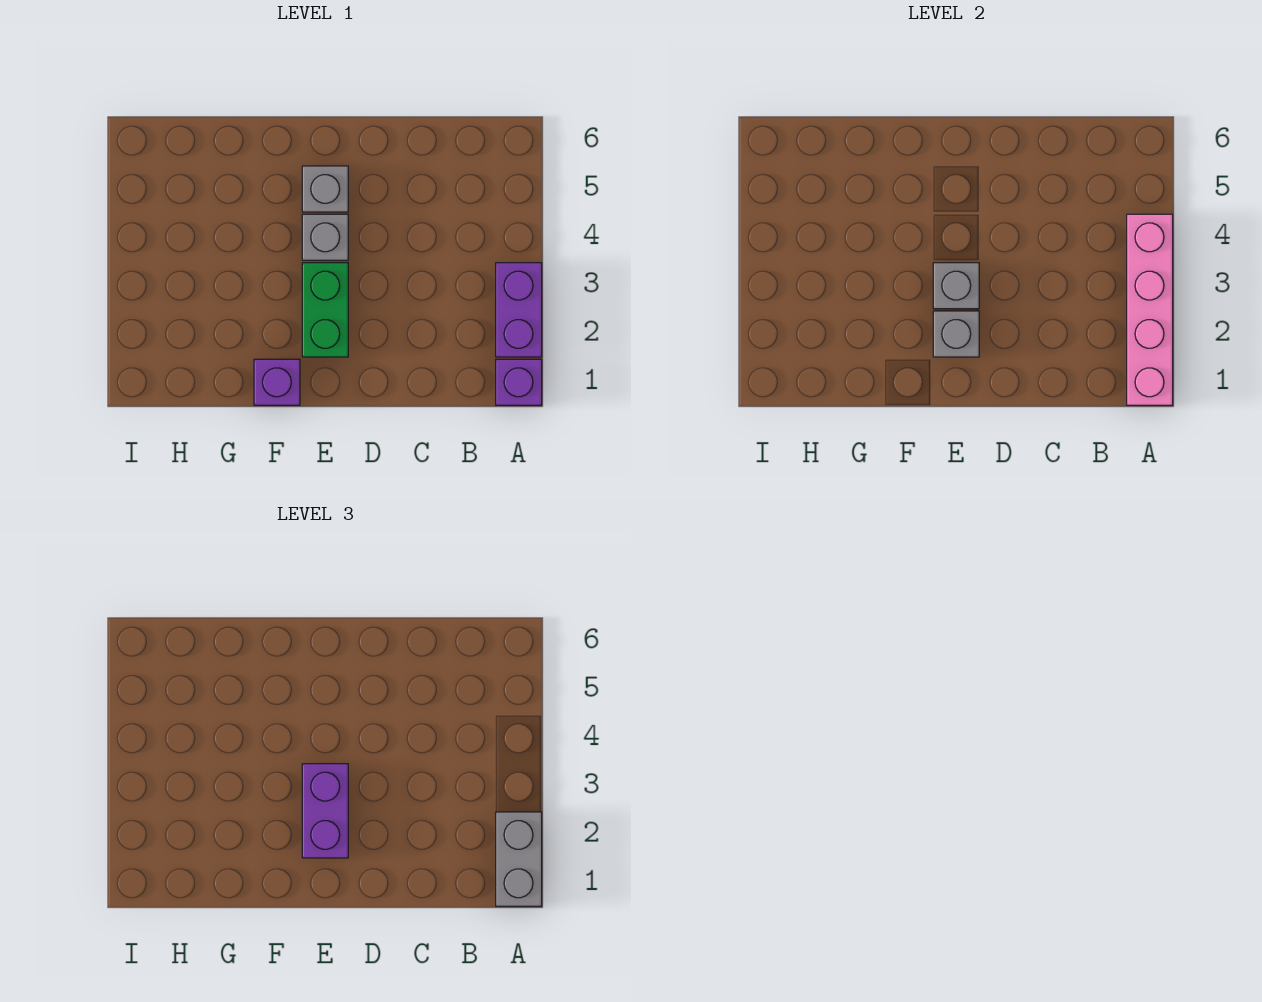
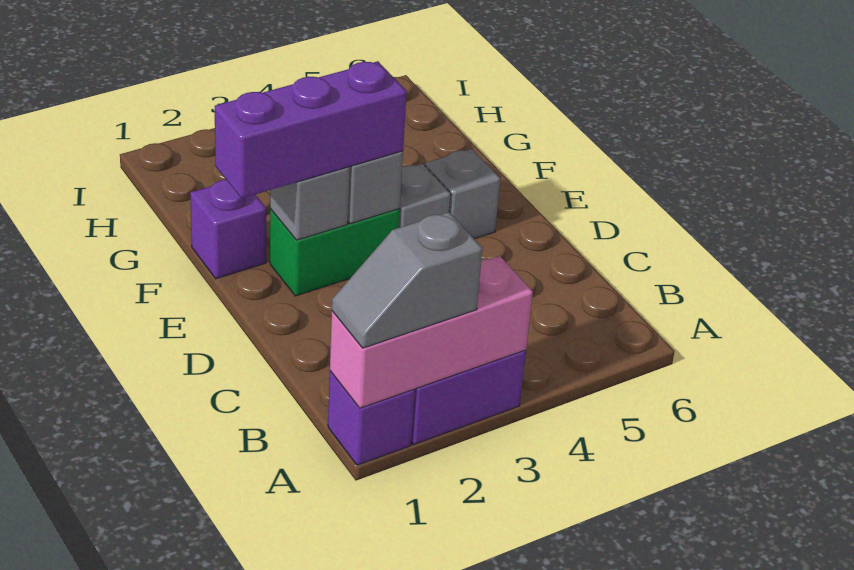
pink 1x4 brick [1127,214,1173,405] -> pink 1x3 brick [330,256,533,408]
grey 1x2 brick [496,812,542,906] -> grey 1x2 slope [332,212,483,348]
purple 1x2 brick [302,764,348,858] -> purple 1x3 brick [215,61,407,198]

